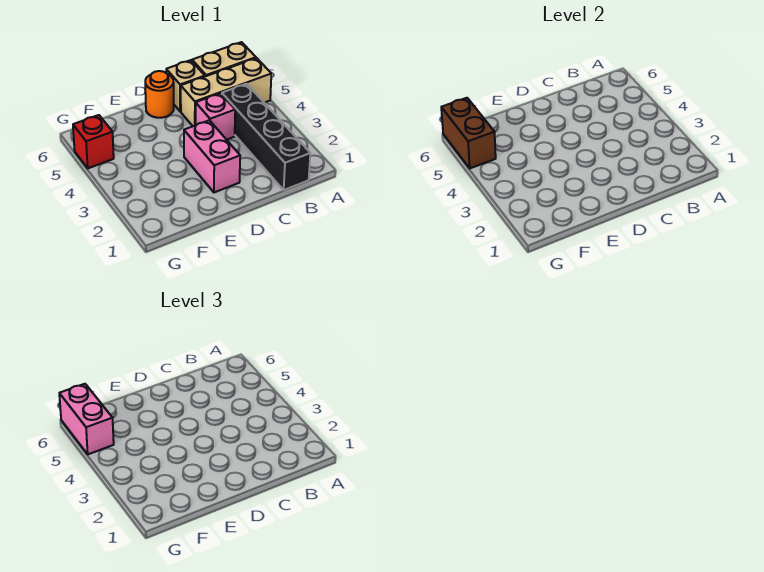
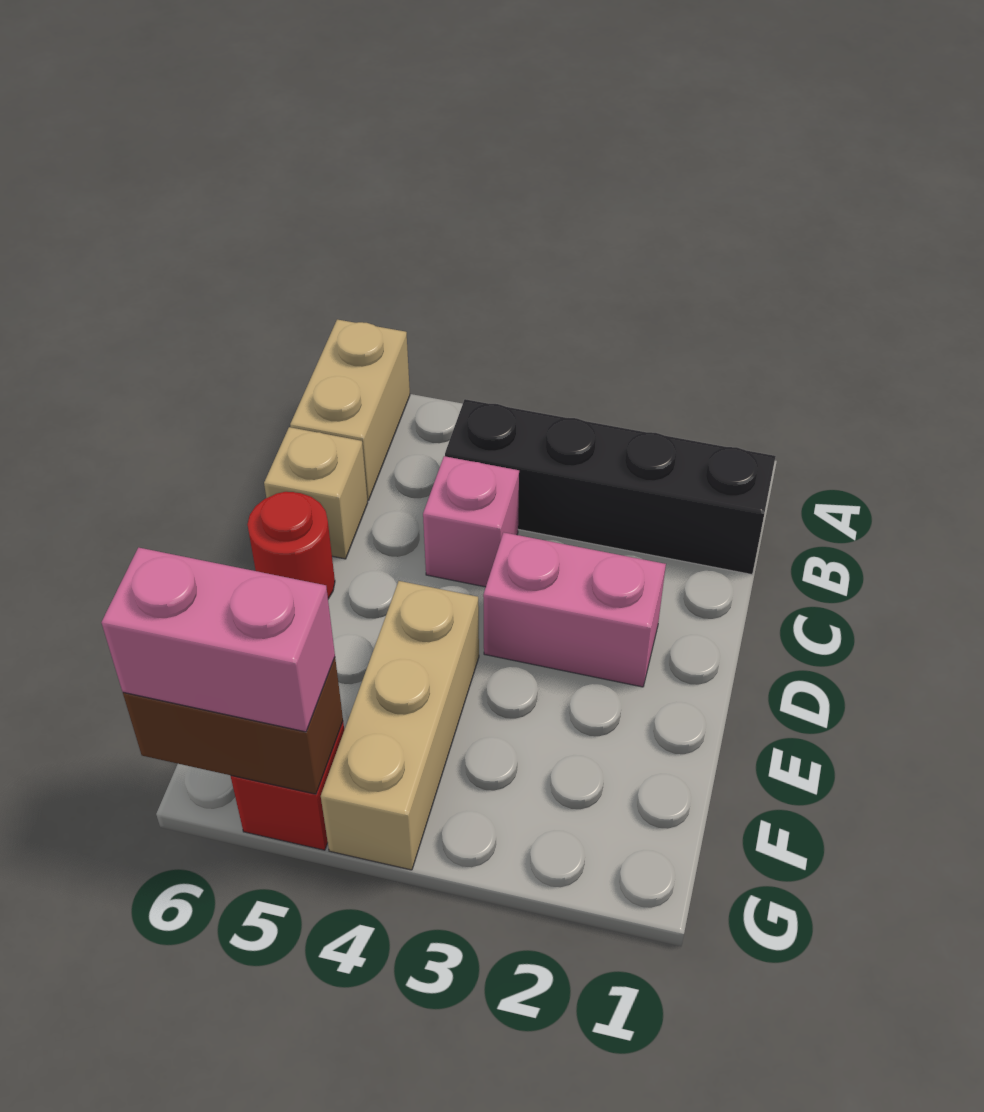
tan 1x3 brick [181,58,271,126] -> tan 1x3 brick moved to [321,581,479,870]
orange 1x1 round brick [145,71,174,118] -> red 1x1 round brick [247,492,335,599]

